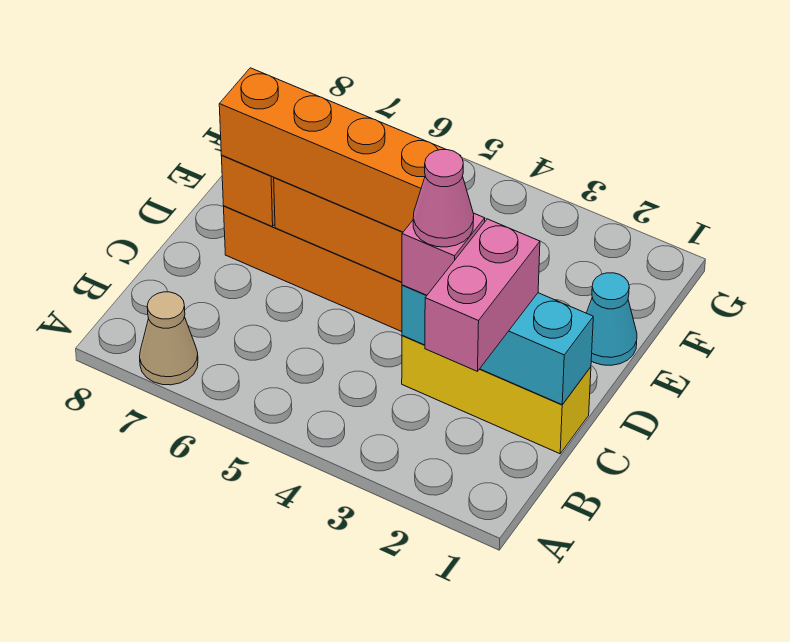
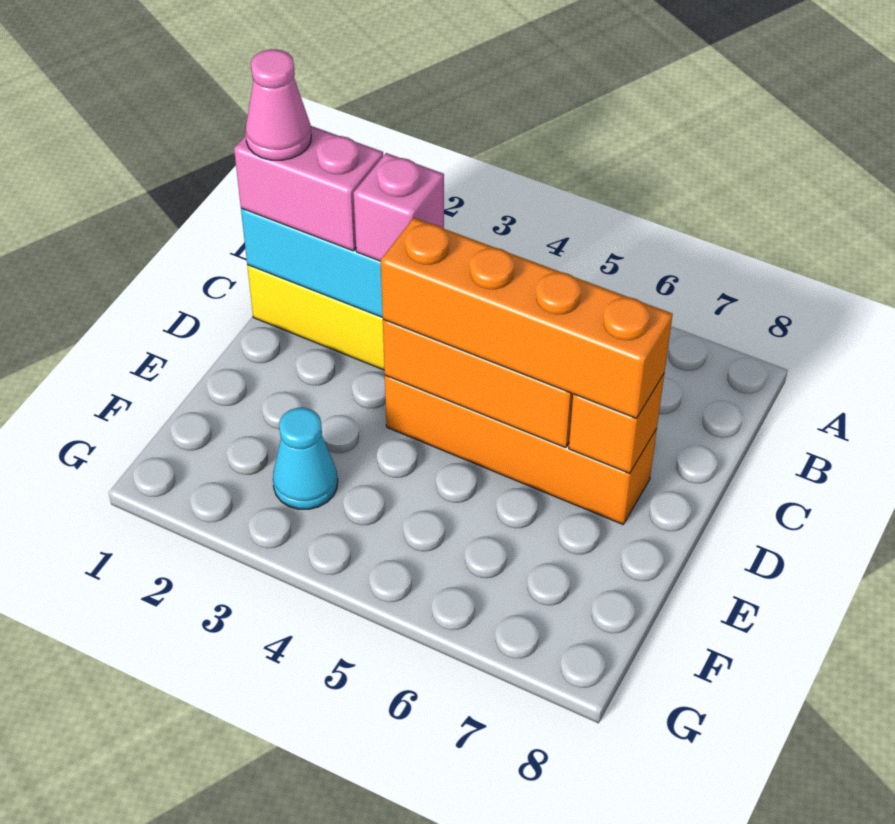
tan 1x1 cone [140,292,198,385] -> none
pink 1x2 brick [425,219,540,371] -> pink 1x2 brick turned to [234,126,383,251]
pink 1x1 cone [413,150,474,247] -> pink 1x1 cone moved to [245,49,311,160]
cyan 1x1 cone [587,273,637,365] -> cyan 1x1 cone moved to [273,408,338,509]

